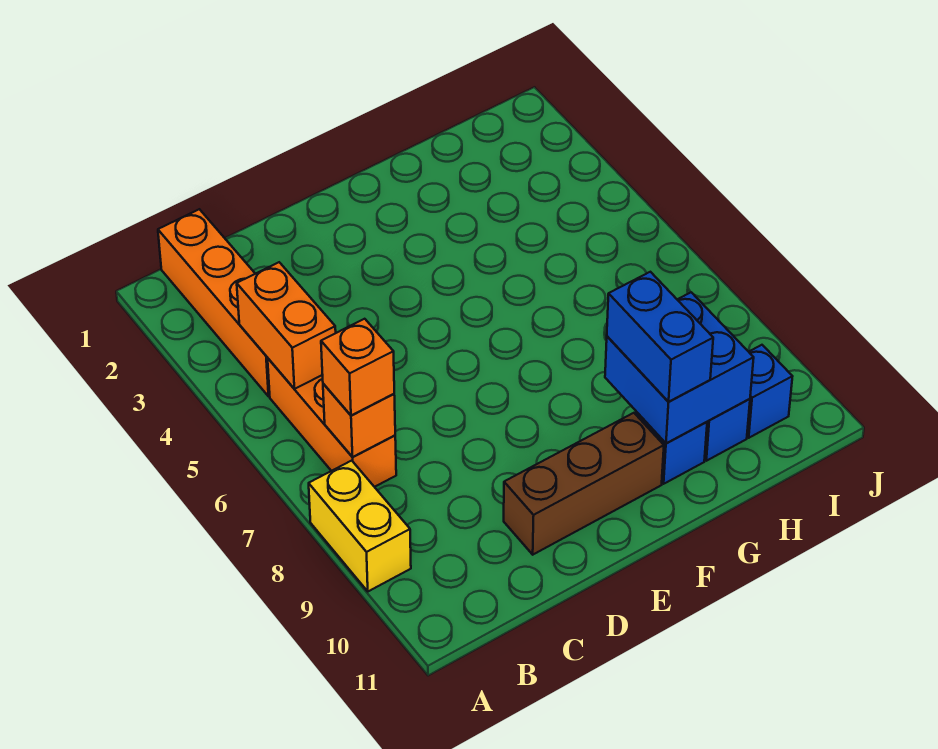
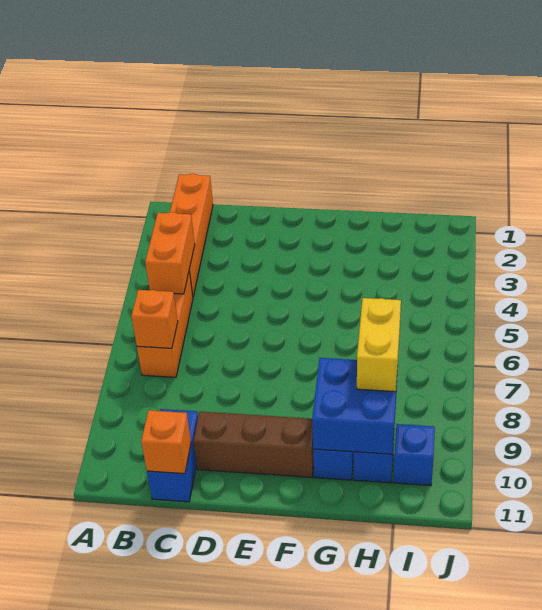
yellow 1x2 brick [309,461,411,591] -> yellow 1x2 brick moved to [357,298,401,392]
orange 1x1 brick [321,319,394,415] -> orange 1x1 brick moved to [141,410,191,474]
blue 1x2 brick [607,272,713,402] -> blue 1x2 brick moved to [147,409,198,502]

